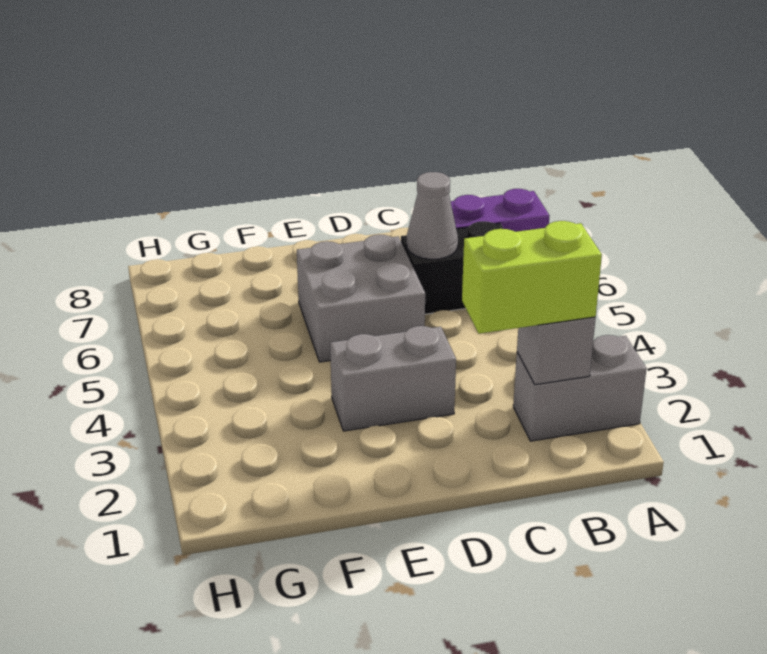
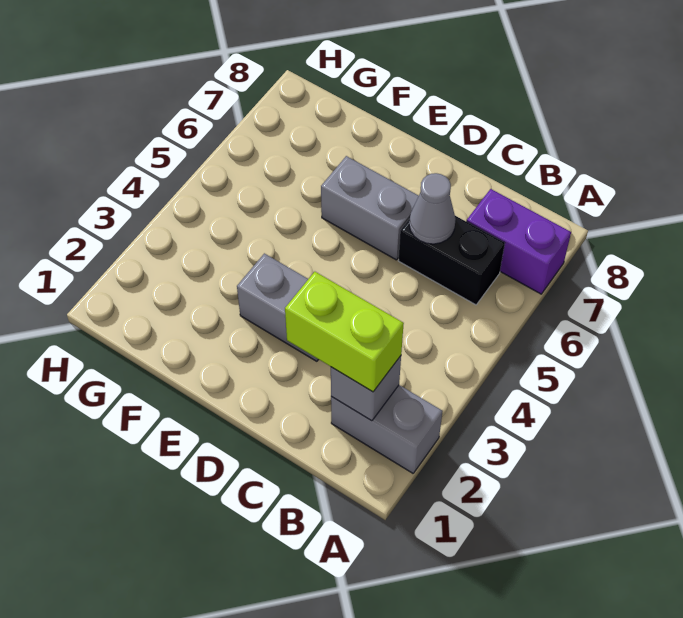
grey 2x2 brick [297,235,425,362] -> grey 1x2 brick [321,156,419,260]

